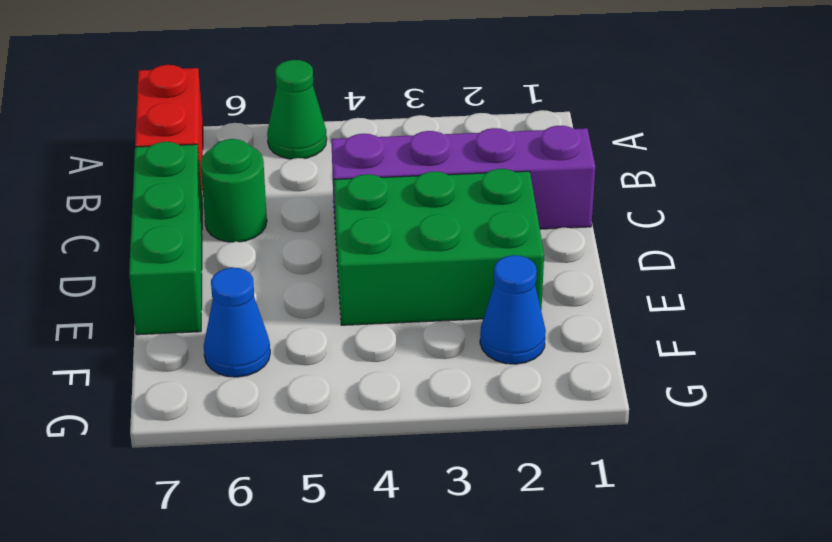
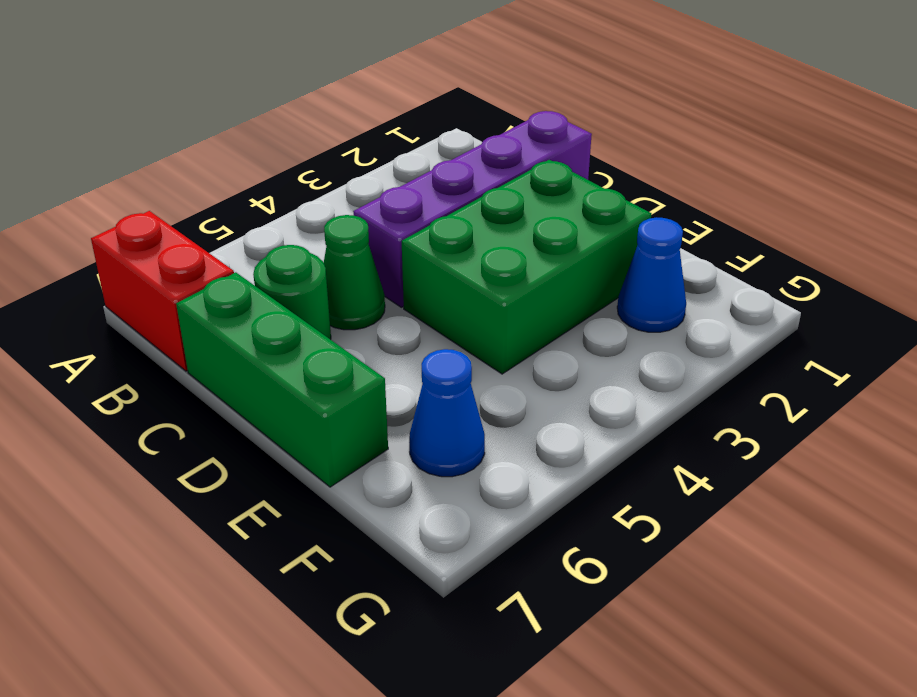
green 1x1 cone [267,60,327,159] -> green 1x1 cone moved to [324,215,385,330]

